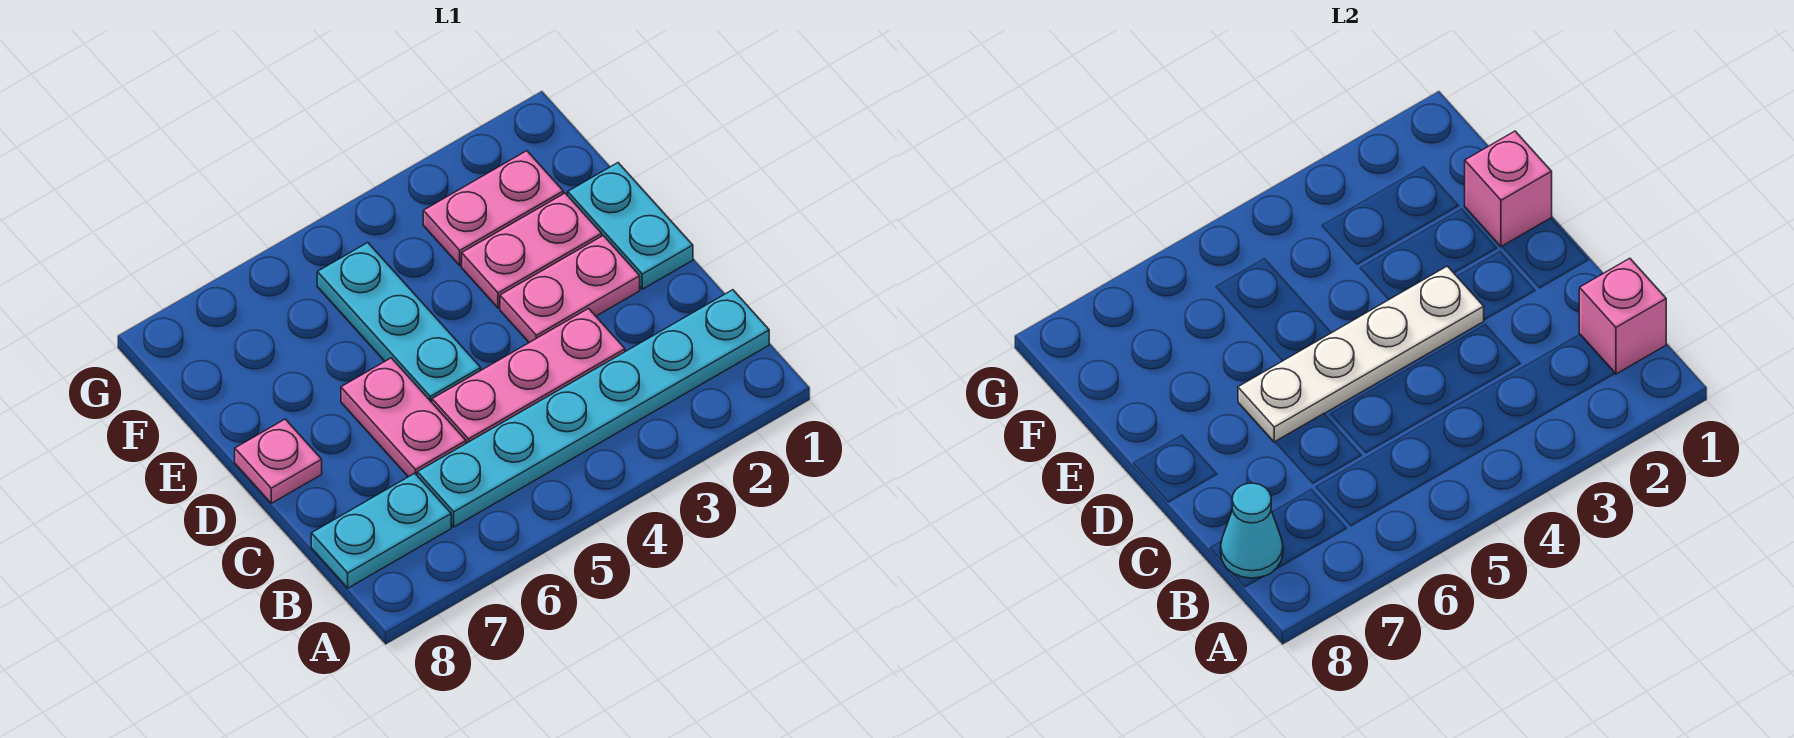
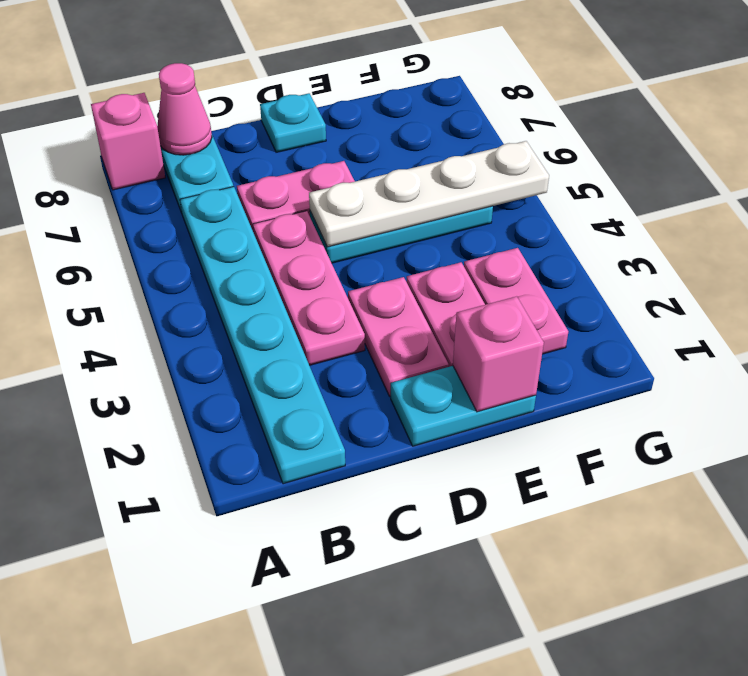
pink 1x1 brick [1579,258,1666,374] -> pink 1x1 brick moved to [91,93,165,190]
cyan 1x1 cone [1221,483,1283,578] -> pink 1x1 cone [157,63,212,155]
white 1x4 plate [1238,266,1484,442] -> white 1x4 plate turned to [309,141,549,247]
pink 1x1 plate [235,419,322,503] -> cyan 1x1 plate [260,93,326,152]

